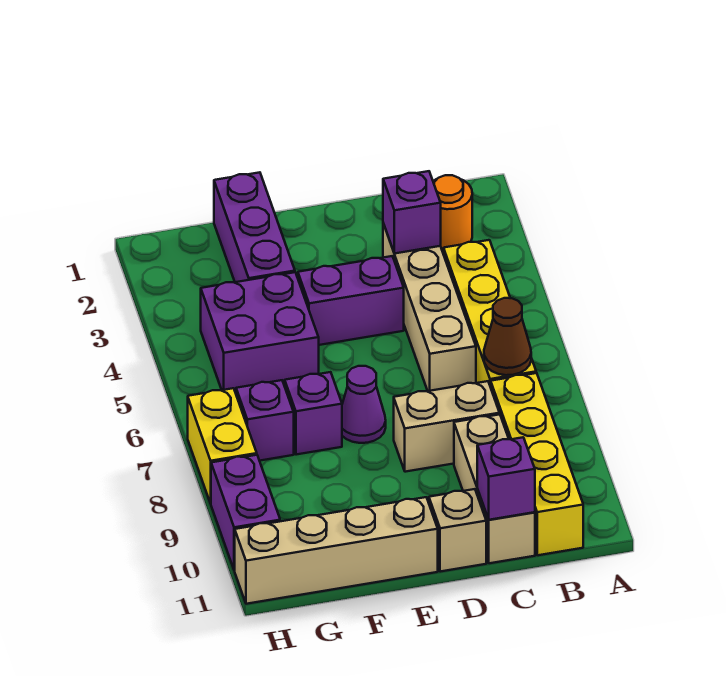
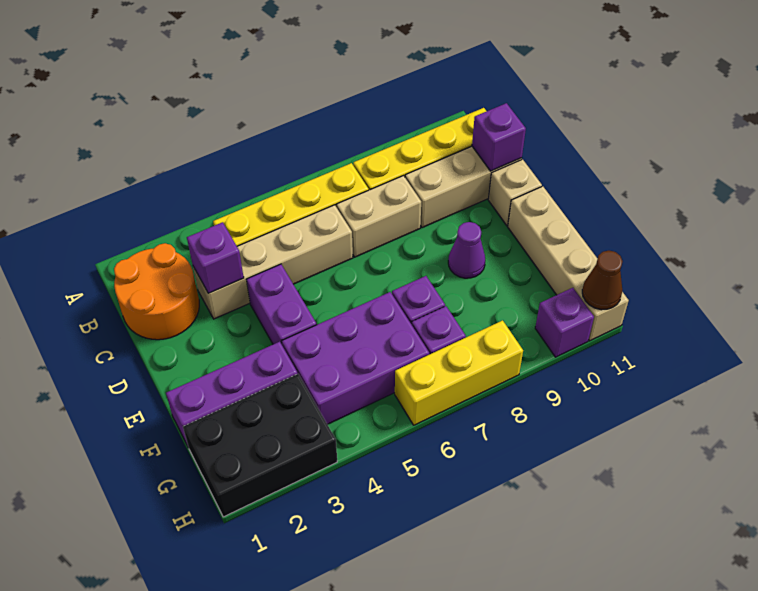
orange 1x1 round brick [433,175,472,252] -> orange 2x2 round brick [114,243,199,340]
brown 1x1 cone [484,298,531,375] -> brown 1x1 cone moved to [582,251,623,310]
tan 1x2 brick [394,381,500,472] -> tan 1x2 brick turned to [337,176,421,257]
purple 1x1 cone [342,366,386,443] -> purple 1x1 cone moved to [448,222,485,278]
purple 2x2 brick [201,272,319,393] -> purple 2x3 brick [282,292,429,424]
none -> black 2x3 brick [183,374,337,517]
yellow 1x2 brick [188,388,257,504] -> yellow 1x3 brick [395,320,523,425]
purple 1x2 brick [211,455,280,571] -> purple 1x1 brick [535,288,594,357]

